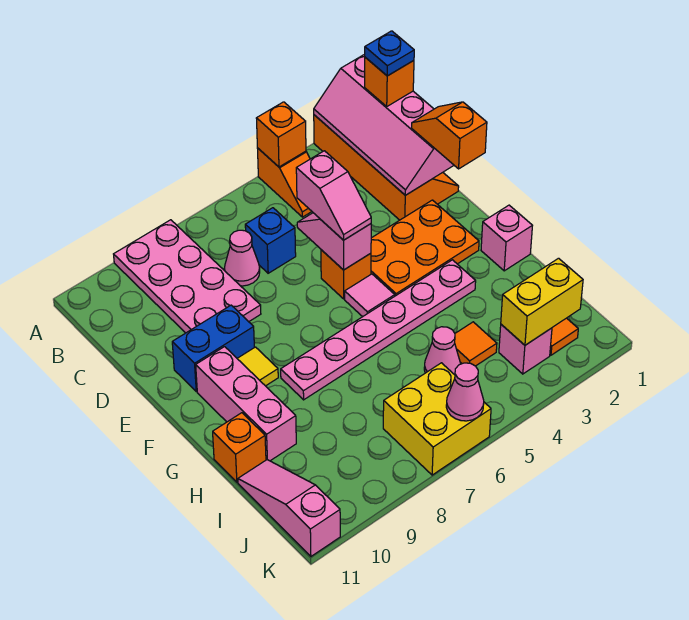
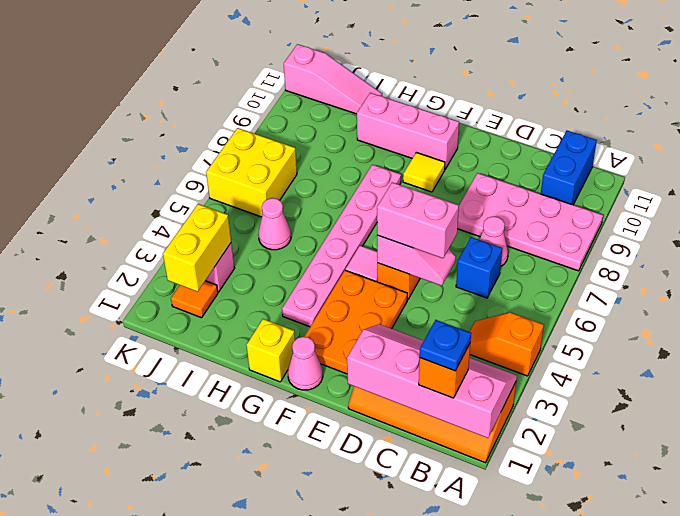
orange 1x1 brick [256,102,306,167] -> none
orange 1x2 slope [412,102,487,169] -> none
pink 1x2 slope [296,151,371,240] -> pink 1x2 brick [377,182,459,258]
blue 1x2 brick [172,305,254,392] -> blue 1x2 brick moved to [541,131,597,205]
pink 1x1 brick [481,205,532,271] -> yellow 1x1 brick [247,319,295,382]
orange 1x1 brick [213,413,266,482] -> none
orange 1x1 tile [455,322,497,366] -> none
pink 1x1 cone [446,363,484,421] -> pink 1x1 cone moved to [288,337,323,390]

